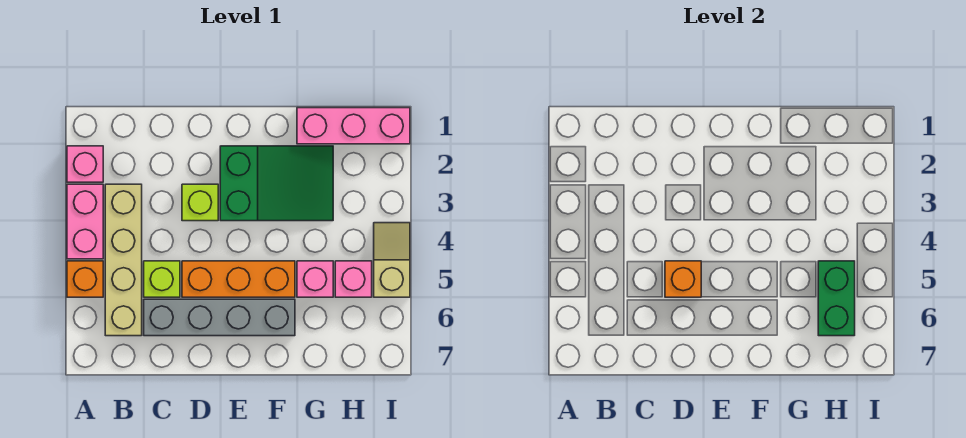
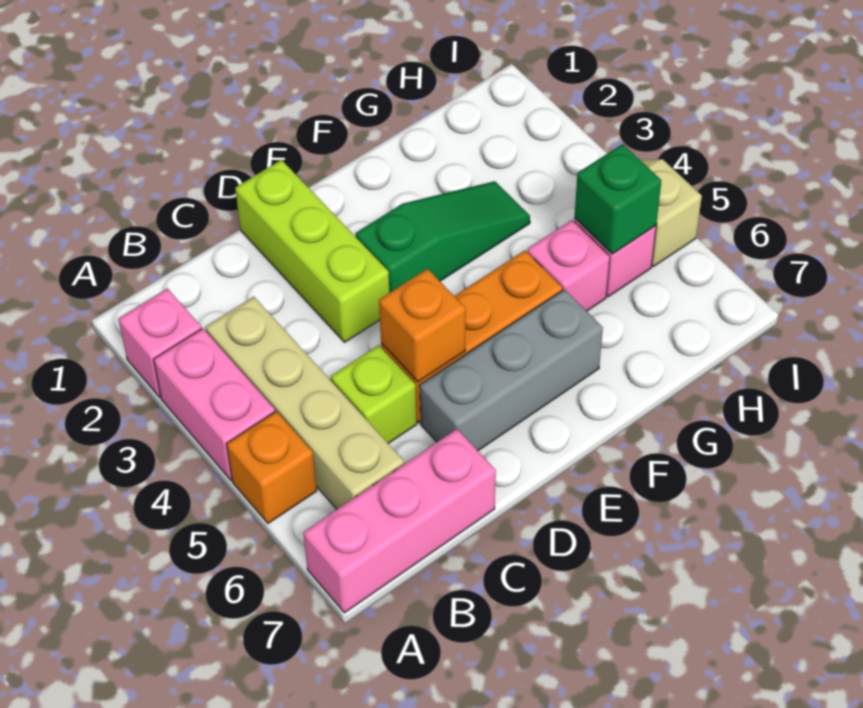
grey 1x4 brick [144,299,295,336] -> grey 1x3 brick [420,289,603,451]
lime 1x1 brick [182,184,218,221] -> lime 1x3 brick [235,160,389,342]
green 2x3 slope [220,146,333,221] -> green 1x3 slope [356,181,530,293]
pink 1x3 brick [297,108,410,144] -> pink 1x3 brick moved to [303,429,496,613]
green 1x2 brick [818,261,855,336] -> green 1x1 brick [574,144,661,254]

